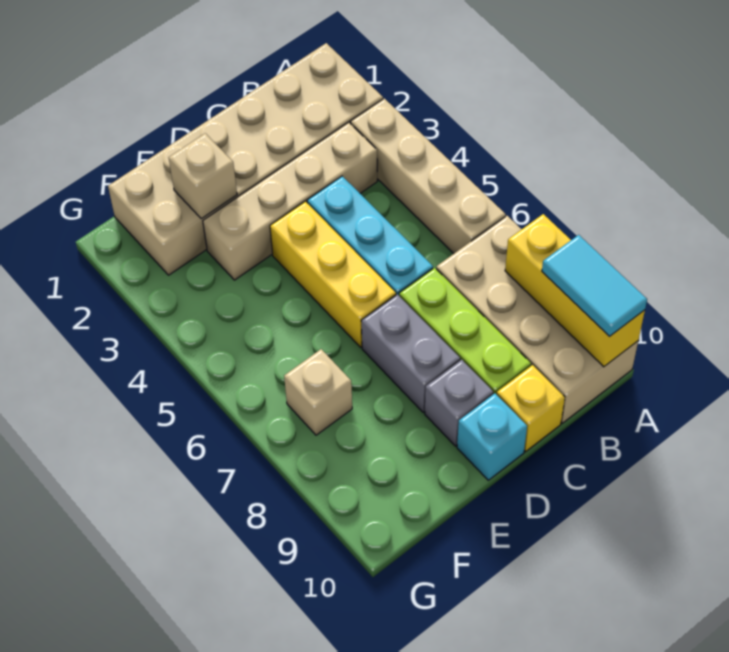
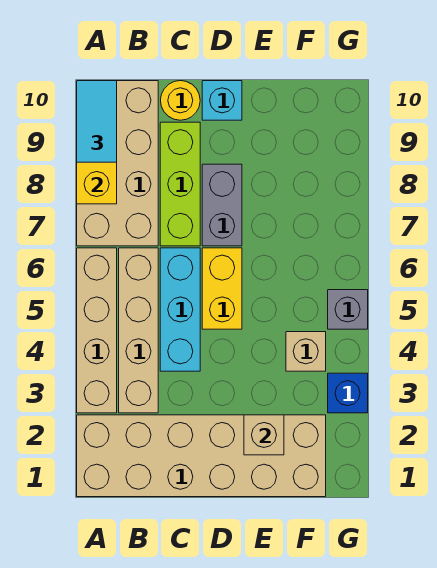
tan 1x4 brick [203,122,377,280] -> tan 1x4 brick turned to [119,248,158,413]
yellow 1x1 brick [497,365,565,451] -> yellow 1x1 round brick [161,81,200,120]
yellow 1x3 brick [270,201,396,347] -> yellow 1x2 brick [202,248,242,329]
grey 1x1 brick [425,360,493,446] -> grey 1x1 brick moved to [328,290,368,329]
tan 1x1 brick [284,349,352,435] -> tan 1x1 brick moved to [286,332,326,371]
none -> blue 1x1 brick [328,373,368,413]

